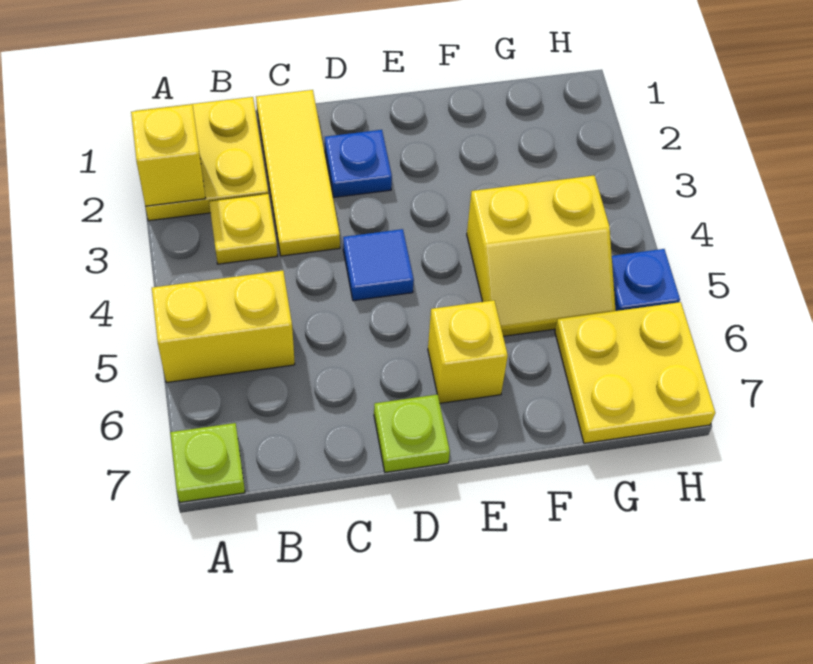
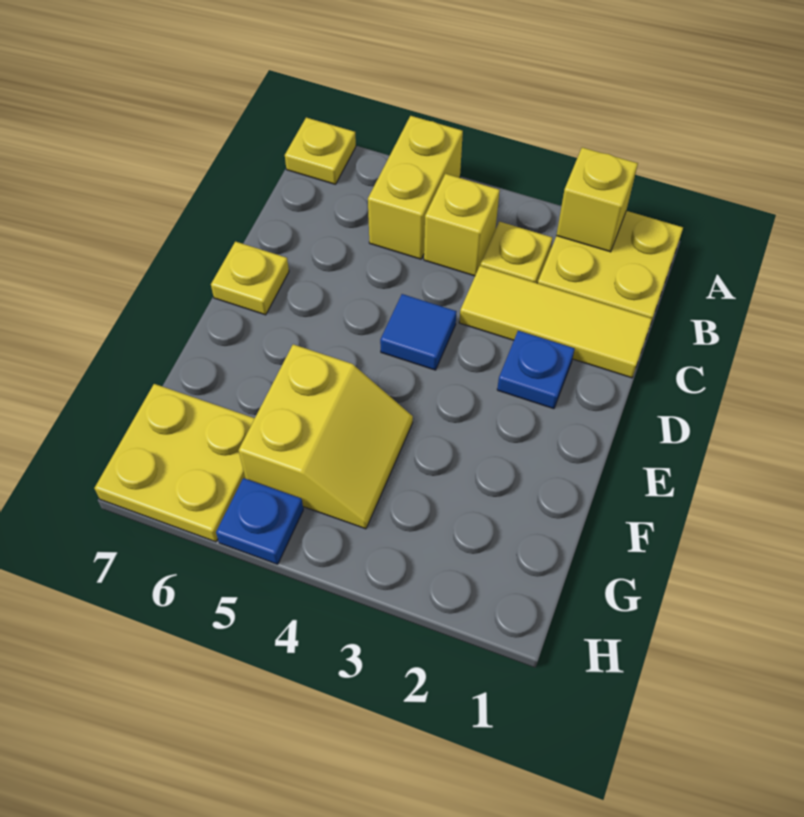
lime 1x1 plate [170,423,245,502] -> yellow 1x1 plate [285,118,356,184]
lime 1x1 plate [374,394,450,472] -> yellow 1x1 plate [211,242,289,315]
yellow 1x1 brick [428,300,508,403] -> yellow 1x1 brick moved to [424,174,500,276]
yellow 2x2 slope [467,175,616,336] -> yellow 2x2 slope turned to [239,344,413,529]

